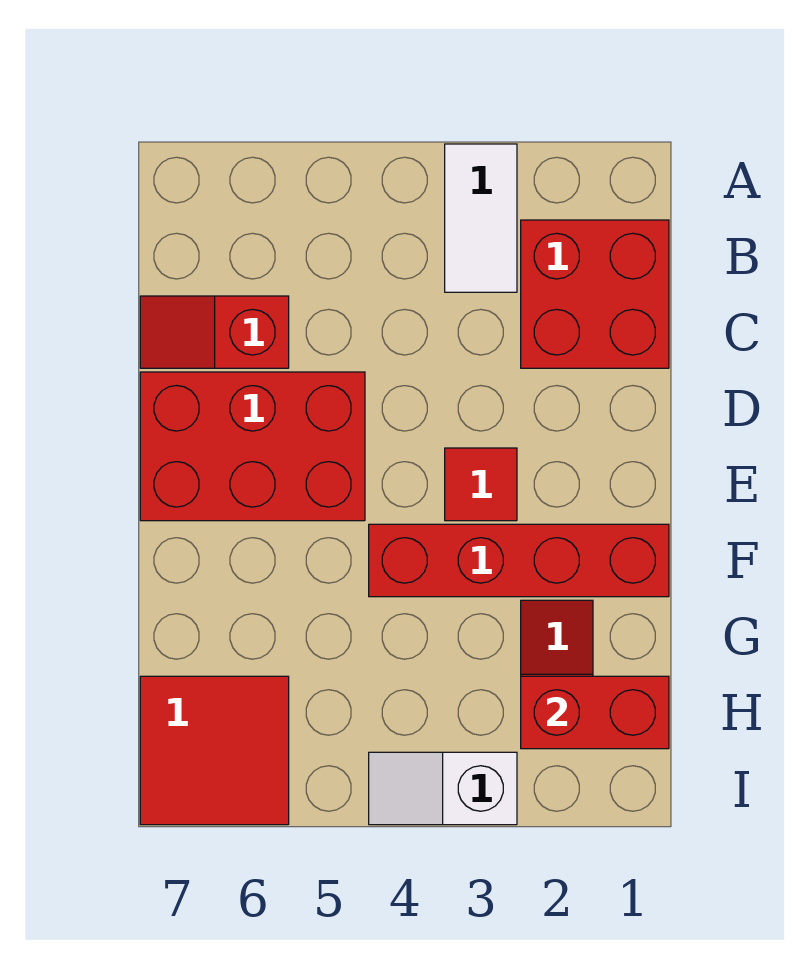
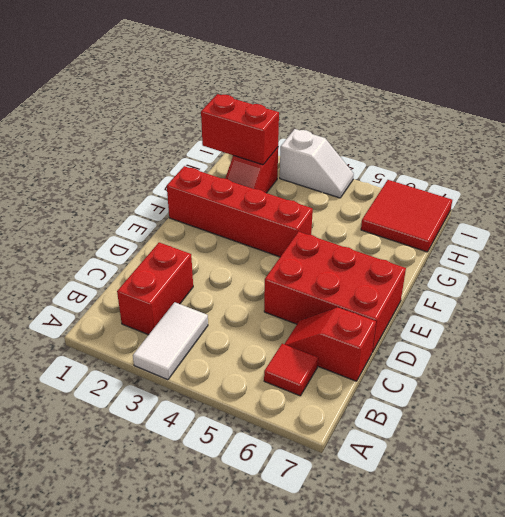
red 2x2 brick [521,220,669,368] -> red 1x2 brick [117,242,193,335]
red 1x2 slope [140,296,289,368] -> red 1x2 slope turned to [285,307,376,381]
red 1x1 tile [445,448,517,521] -> red 1x1 tile moved to [264,344,318,396]

